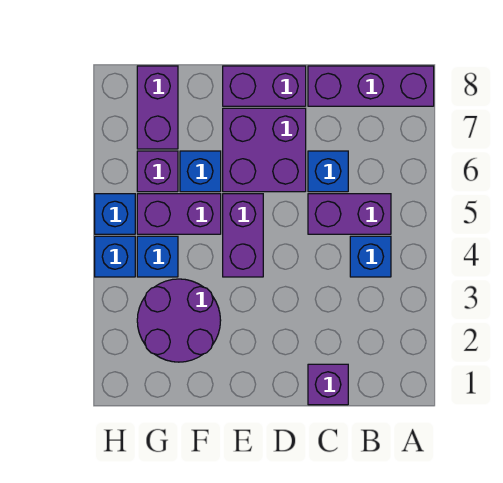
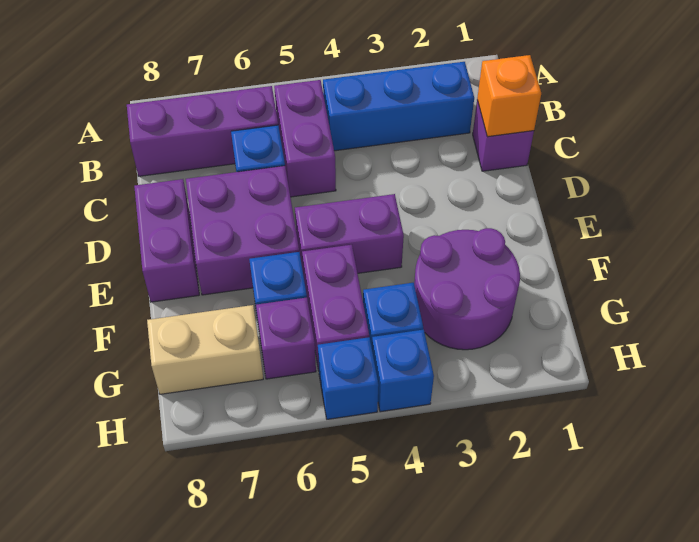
purple 1x3 brick [308,66,434,106] -> purple 1x3 brick turned to [127,86,278,176]
blue 1x1 brick [350,236,391,277] -> blue 1x3 brick [323,62,474,151]
none -> orange 1x1 brick [477,55,541,137]
purple 1x2 brick [137,66,178,149] -> tan 1x2 brick [147,305,263,394]

